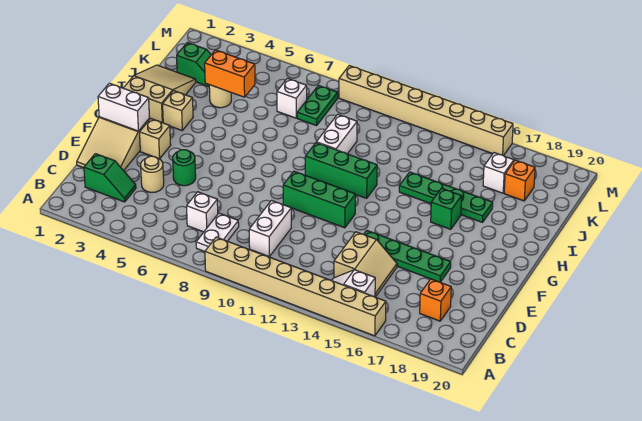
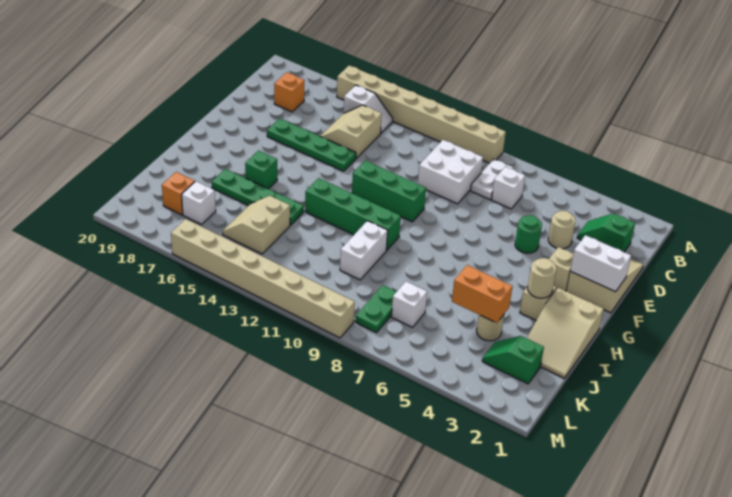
white 1x2 brick [249,200,291,256] -> white 2x2 brick [418,140,483,204]
none -> tan 1x1 round brick [528,258,556,298]
green 1x3 brick [305,143,377,198] -> green 1x4 brick [305,178,401,250]
none -> tan 2x2 slope [222,196,290,254]

